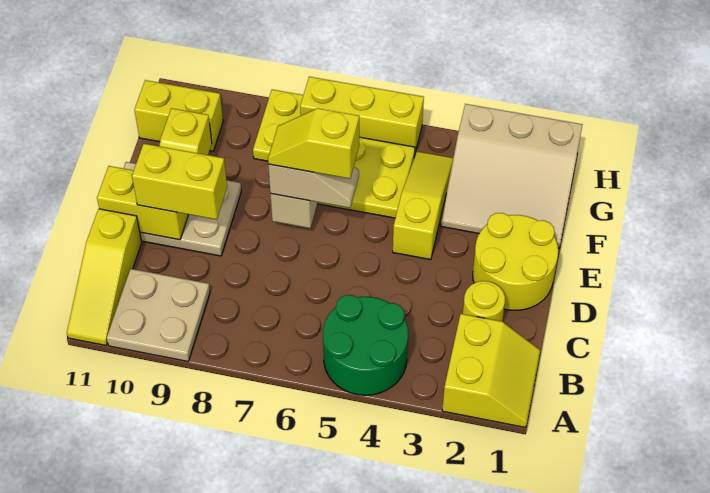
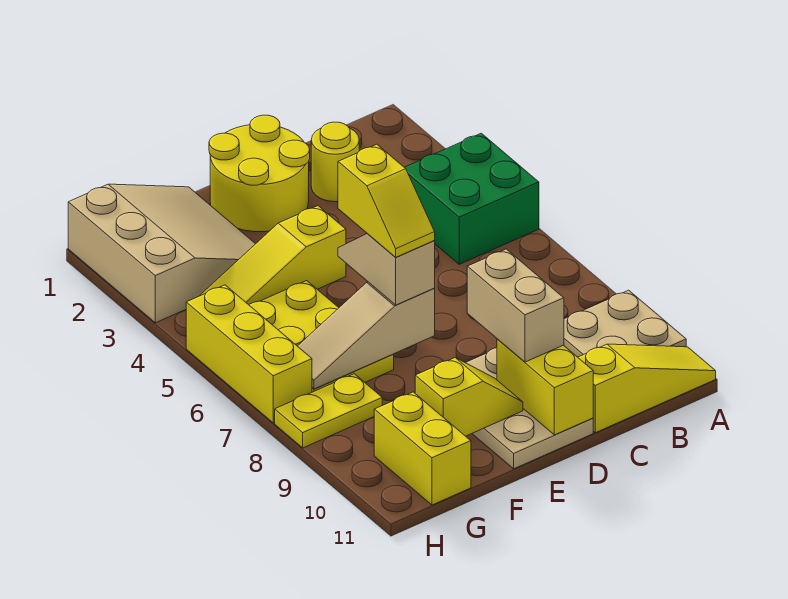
yellow 2x2 slope [442,314,540,428] -> none
green 2x2 round brick [323,295,408,395] -> green 2x2 brick [404,133,539,264]
yellow 1x2 brick [132,144,227,220] -> tan 1x2 brick [467,249,564,362]

